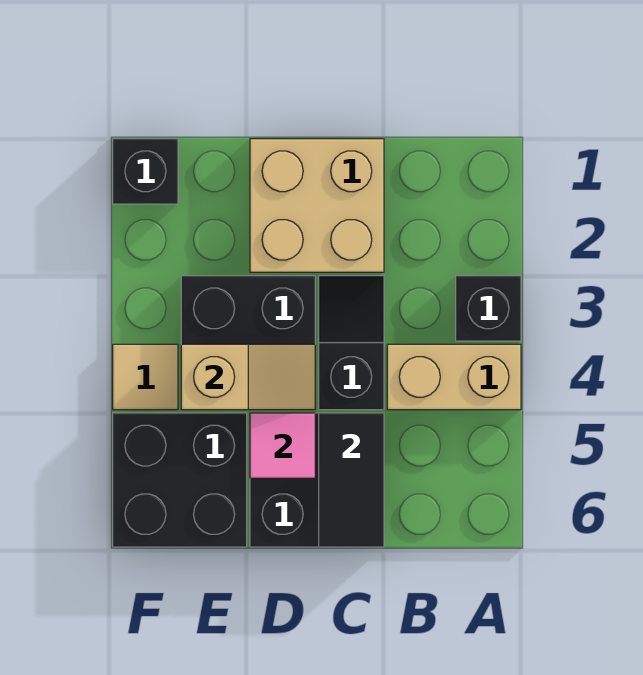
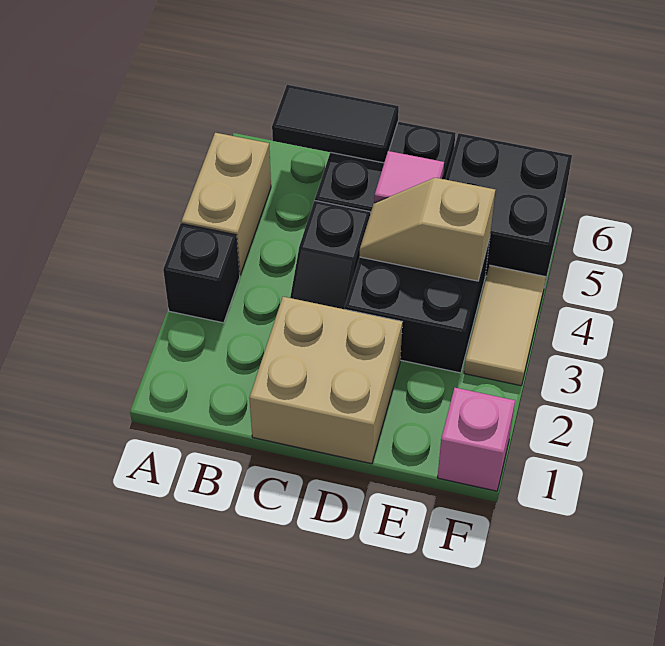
tan 1x2 brick [387,344,521,410] -> tan 1x2 brick turned to [181,133,271,275]
black 1x2 tile [319,413,384,547] -> black 1x2 tile turned to [272,85,399,163]
black 1x1 brick [113,139,178,204] -> pink 1x1 brick [437,388,515,491]
tan 1x1 tile [113,344,178,410] -> tan 1x2 tile [464,265,546,386]

